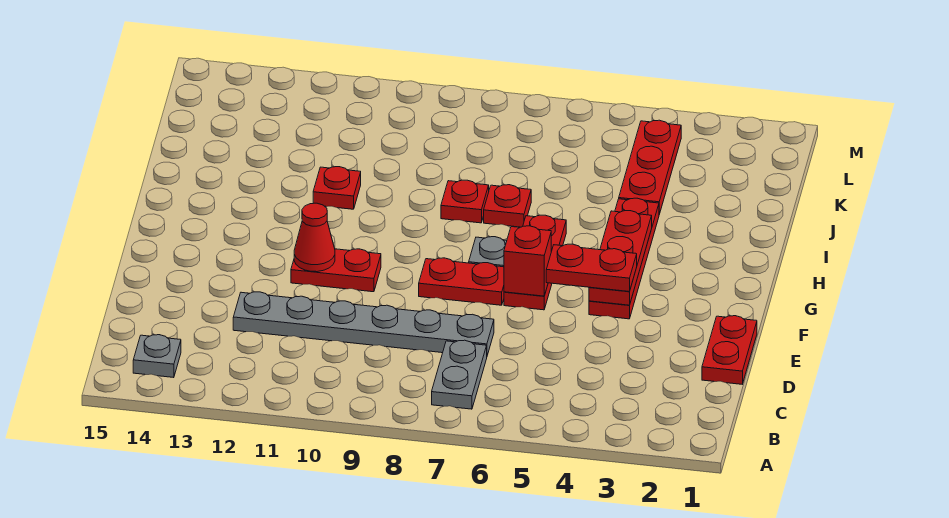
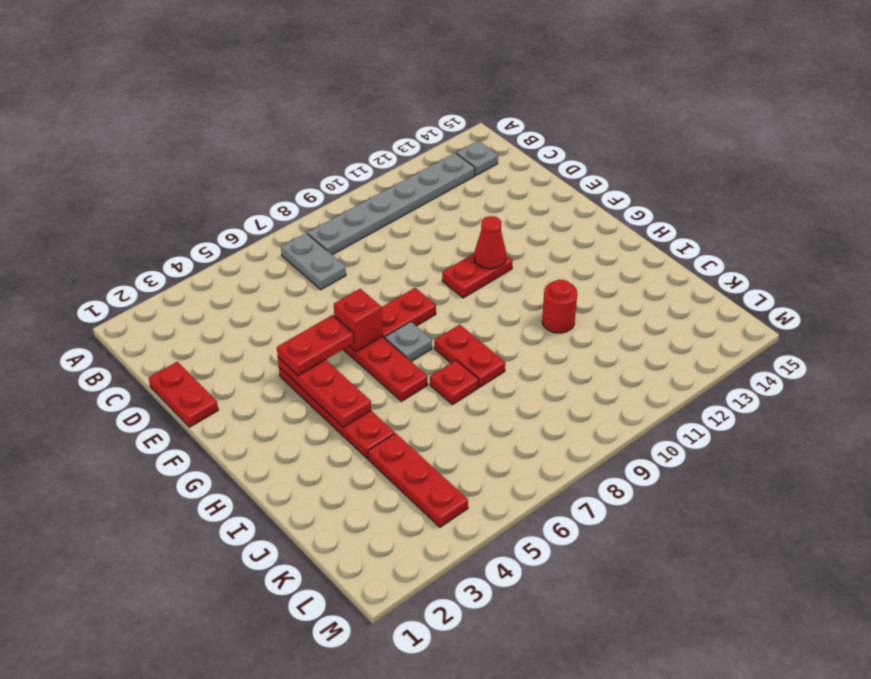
grey 1x6 plate [233,292,494,355] -> grey 1x6 plate moved to [307,153,475,255]
red 1x1 plate [441,180,489,223] -> red 1x2 plate [434,325,505,387]
red 1x1 plate [313,167,361,209] -> red 1x1 round brick [542,280,577,333]

